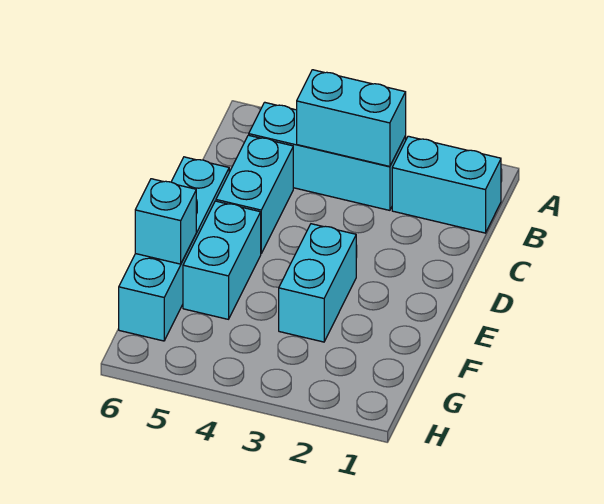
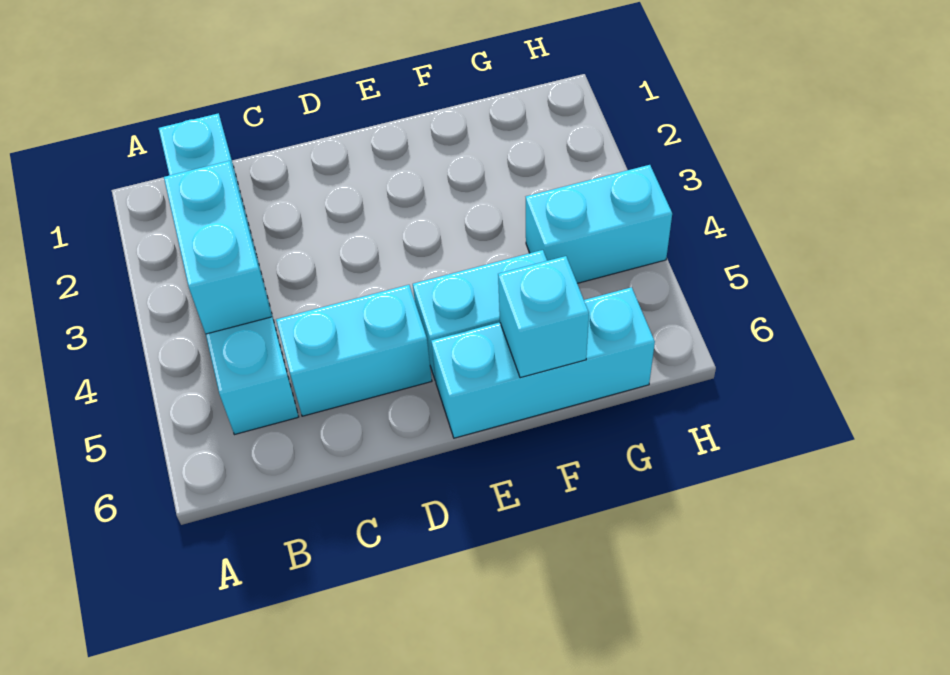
cyan 1x4 brick [119,157,229,341] -> cyan 1x3 brick [431,287,655,438]
cyan 1x2 brick [279,224,356,342] -> cyan 1x2 brick moved to [526,165,672,283]

